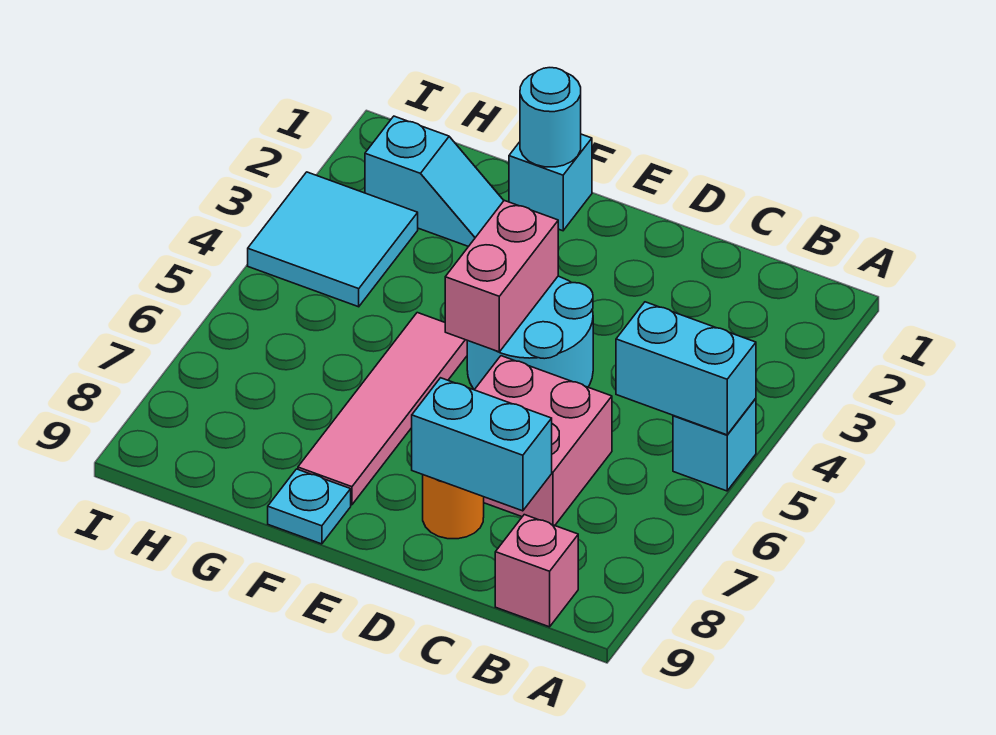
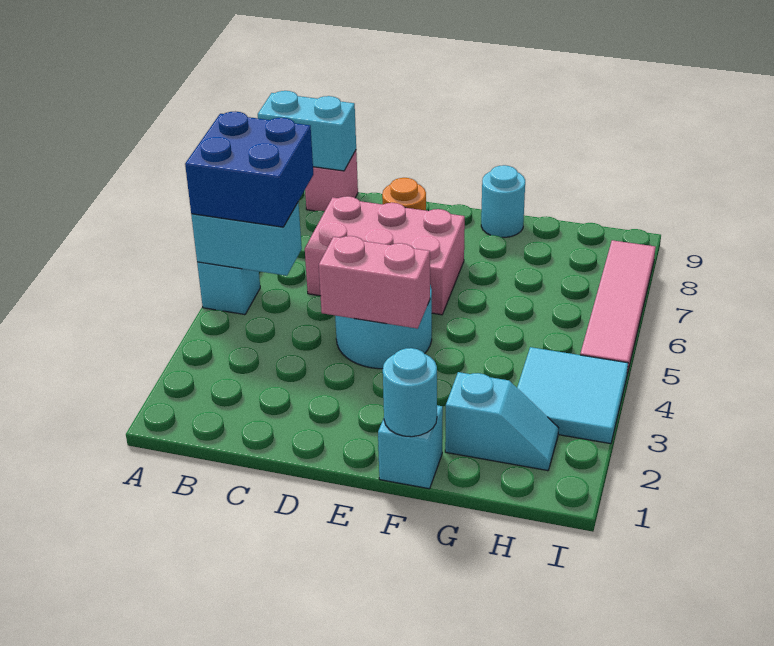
none -> blue 2x2 brick [185,112,313,227]
pink 2x2 brick [475,356,612,525] -> pink 2x3 brick [305,196,465,315]
cyan 1x2 brick [412,378,552,511] -> cyan 1x2 brick moved to [258,91,356,171]
pink 1x2 brick [445,200,558,352] -> pink 1x2 brick turned to [319,236,430,329]
pink 1x4 tile [298,313,467,505] -> pink 1x4 tile moved to [580,240,656,374]
cyan 1x1 plate [268,469,351,544] -> cyan 1x1 round brick [481,165,525,238]
cyan 1x2 slope [365,116,504,247] -> cyan 1x2 slope turned to [445,372,559,471]

